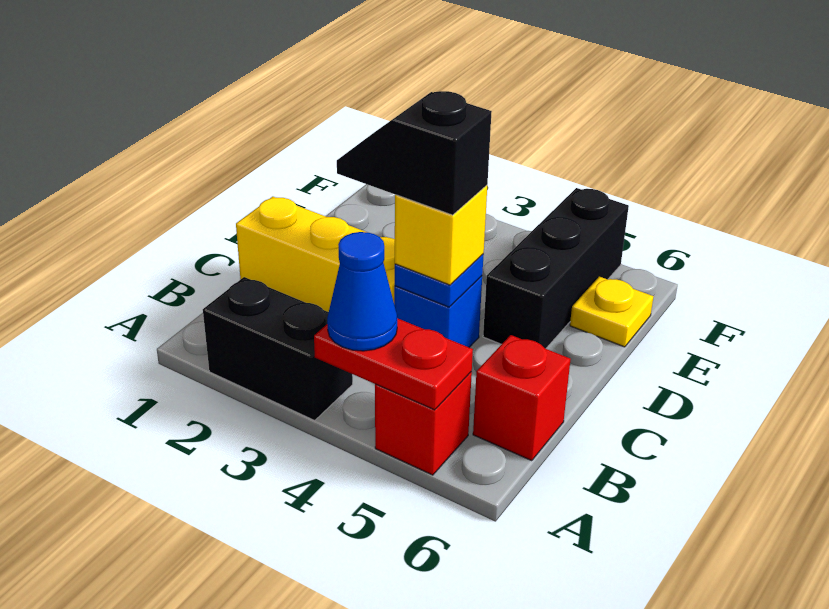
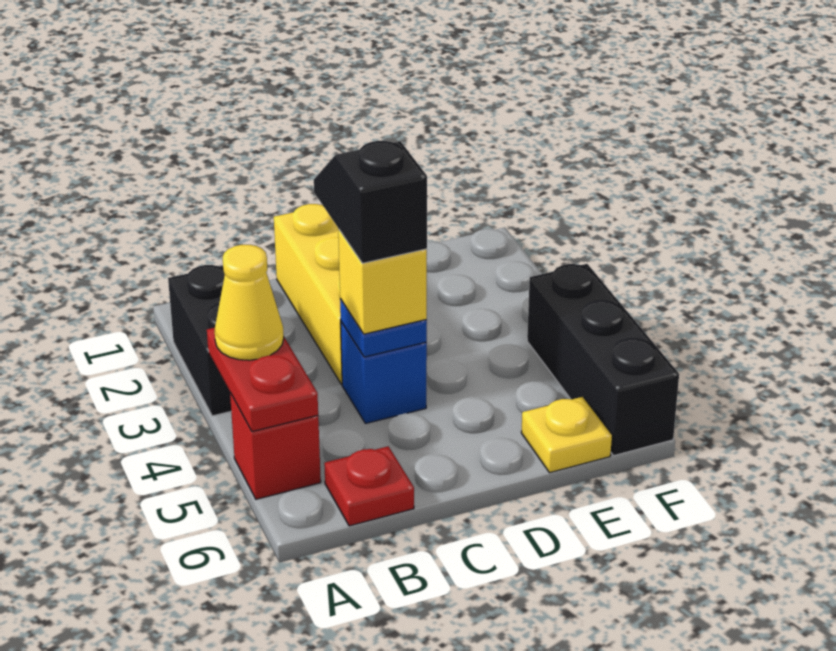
blue 1x1 cone [327,232,397,351] -> yellow 1x1 cone [215,245,284,360]
red 1x1 brick [473,335,571,461] -> red 1x1 plate [324,446,414,526]
black 1x3 brick [483,188,629,349] -> black 1x3 brick turned to [527,264,679,455]

